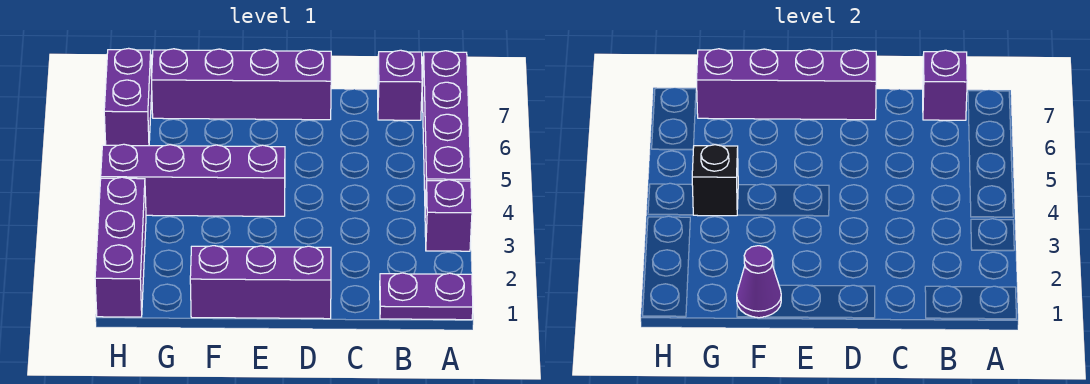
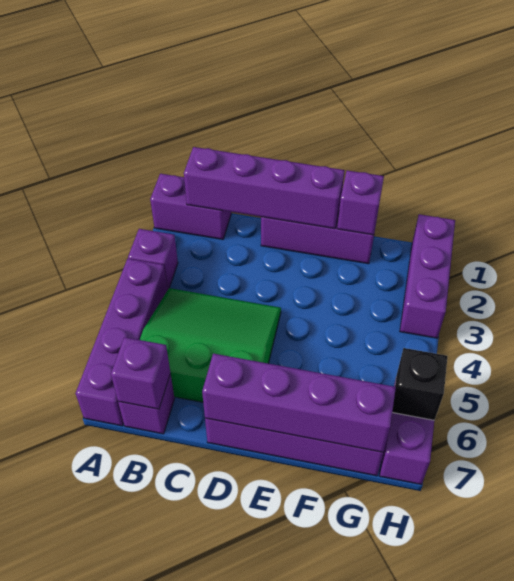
purple 1x2 plate [380,273,473,320] -> purple 1x2 brick [150,174,231,239]
none -> green 3x3 slope [140,288,281,402]
purple 1x4 brick [101,144,285,216] -> purple 1x4 brick moved to [184,147,345,229]
purple 1x1 cone [737,246,781,318] -> purple 1x1 brick [337,170,384,235]
black 1x1 brick [692,145,738,216] -> black 1x1 brick moved to [392,348,448,420]

